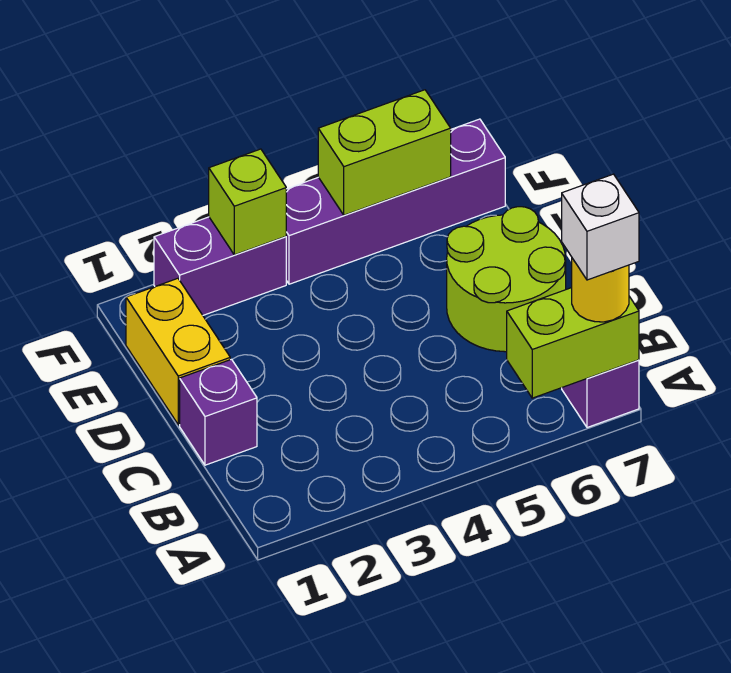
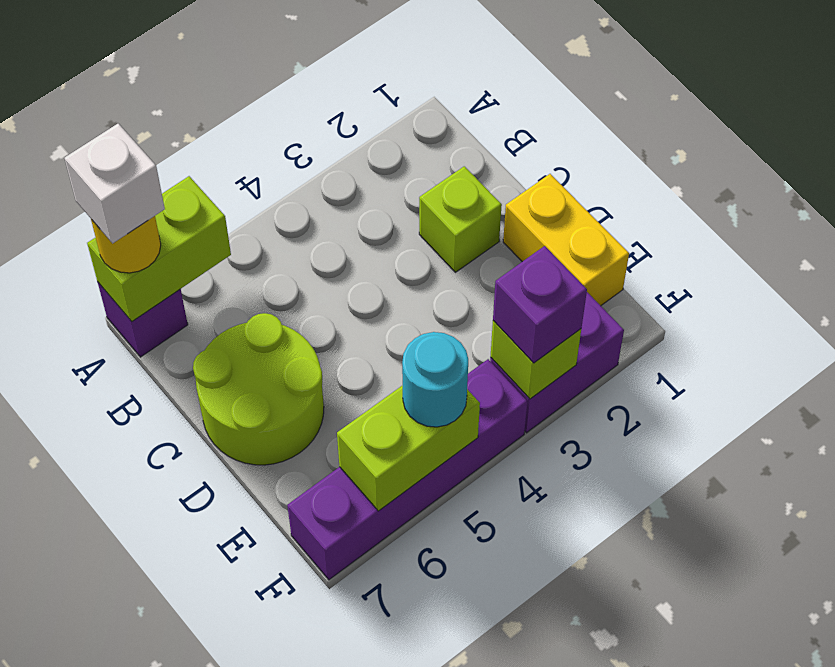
purple 1x1 brick [180,359,257,465] -> purple 1x1 brick moved to [493,246,587,363]
none -> lime 1x1 brick [419,166,502,272]
none -> cyan 1x1 round brick [402,332,468,427]

